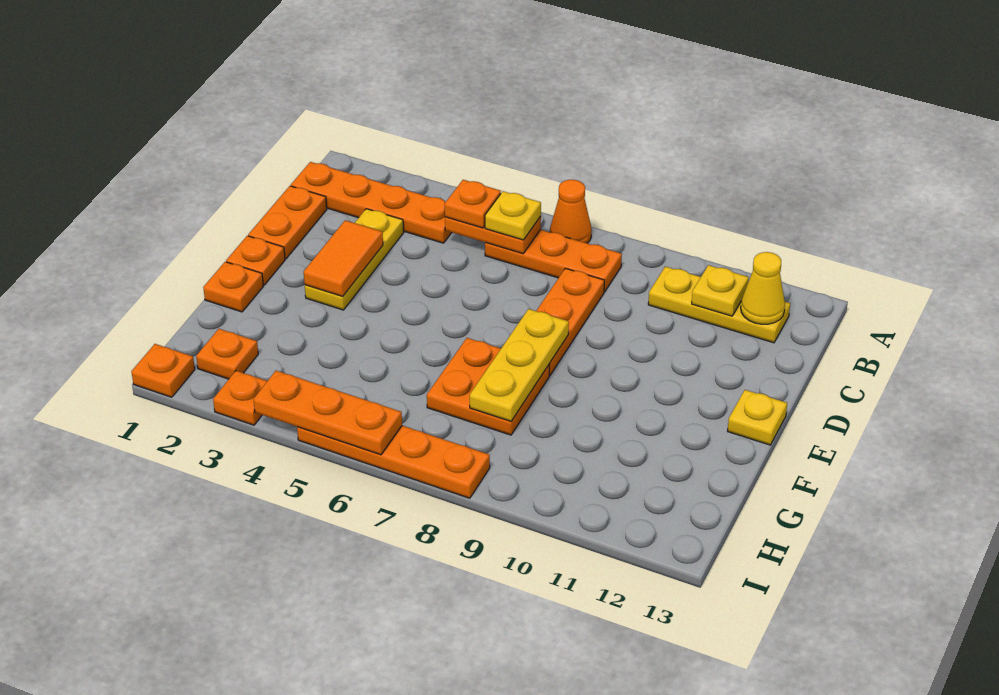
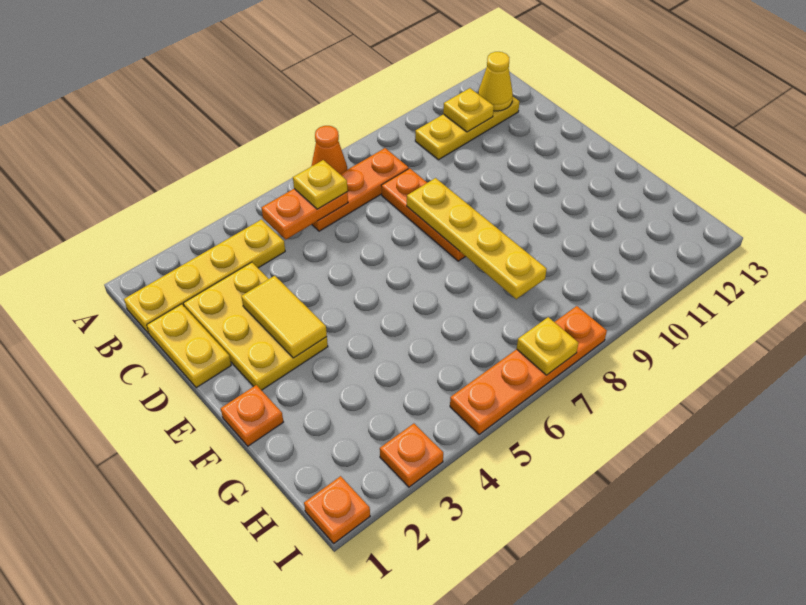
orange 1x4 plate [291,162,452,243] -> yellow 1x4 plate [124,220,285,334]
orange 1x1 plate [445,180,501,228] -> none
orange 1x2 plate [248,186,327,259] -> yellow 1x2 plate [147,304,231,388]
yellow 1x3 plate [305,209,404,310] -> yellow 2x3 plate [183,262,328,390]
orange 1x2 tile [304,220,383,296] -> yellow 1x2 tile [241,276,327,358]
orange 1x1 plate [226,236,285,285] -> none
yellow 1x3 plate [470,309,569,421] -> yellow 1x4 plate [407,178,547,299]
yellow 1x1 plate [728,390,787,445] -> yellow 1x1 plate moved to [517,317,578,375]
orange 2x2 plate [427,338,550,435] -> none
orange 1x1 plate [196,329,258,379] -> none
orange 1x3 plate [253,371,402,455] -> none

